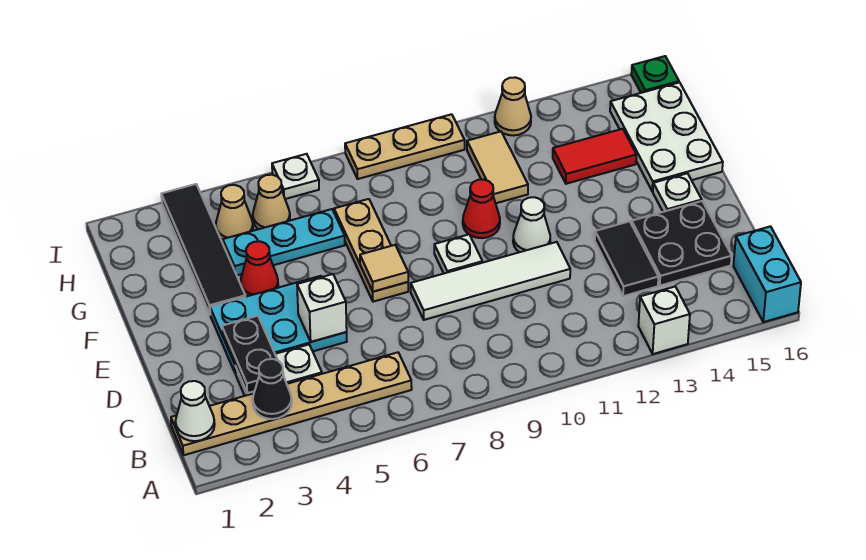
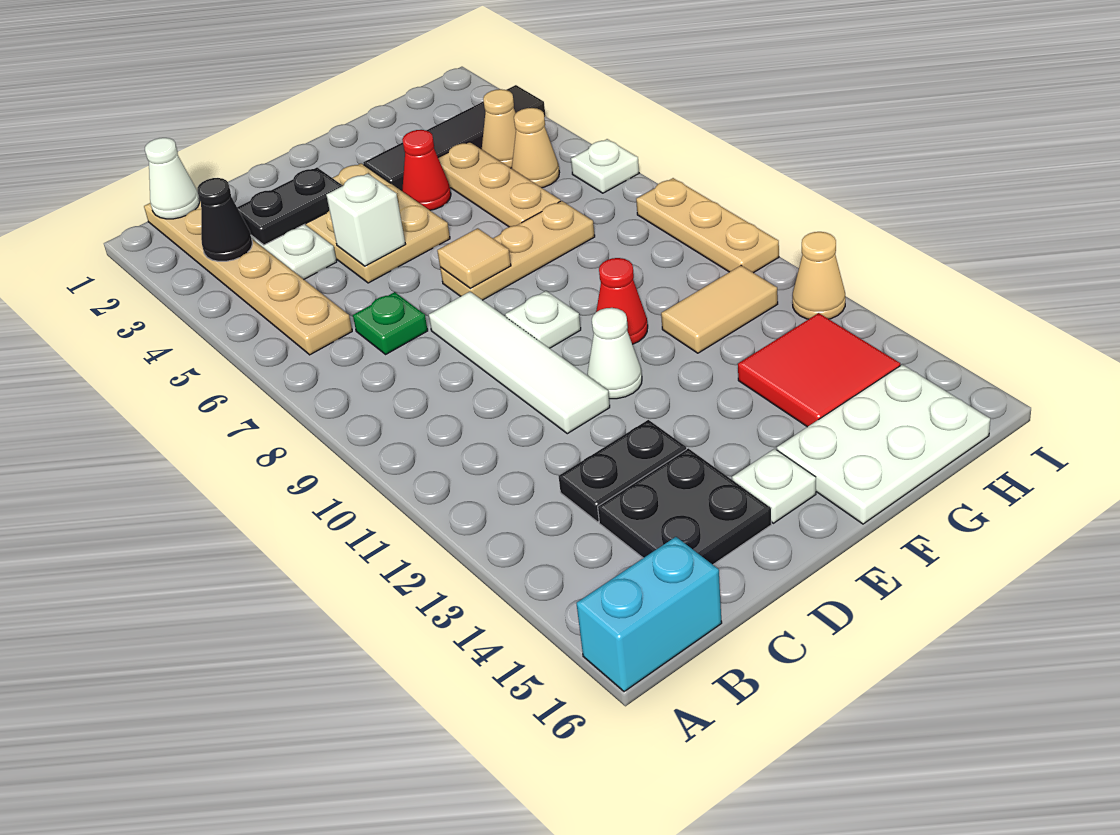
white 1x1 brick [638,286,690,354] -> none
black 1x2 tile [595,221,658,296] -> black 1x2 plate [559,420,686,522]
cyan 2x3 plate [210,276,347,373] -> tan 2x3 plate [305,163,450,283]
cyan 1x3 plate [223,209,345,275] -> tan 1x3 plate [438,142,560,227]
red 1x2 tile [553,129,636,184] -> red 2x2 tile [738,313,900,427]
green 1x1 plate [631,56,679,93] -> green 1x1 plate moved to [353,292,428,354]

